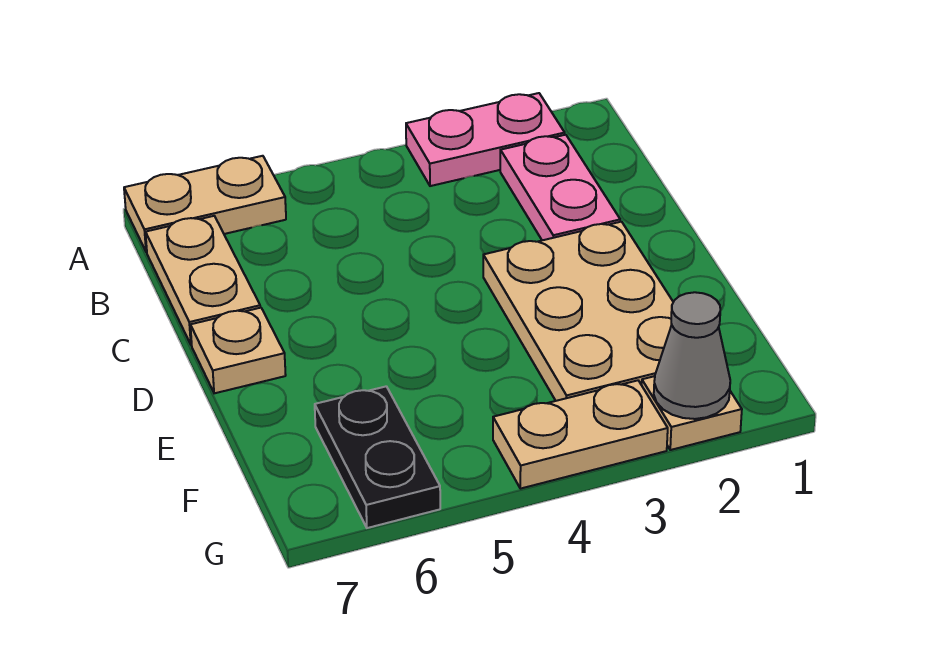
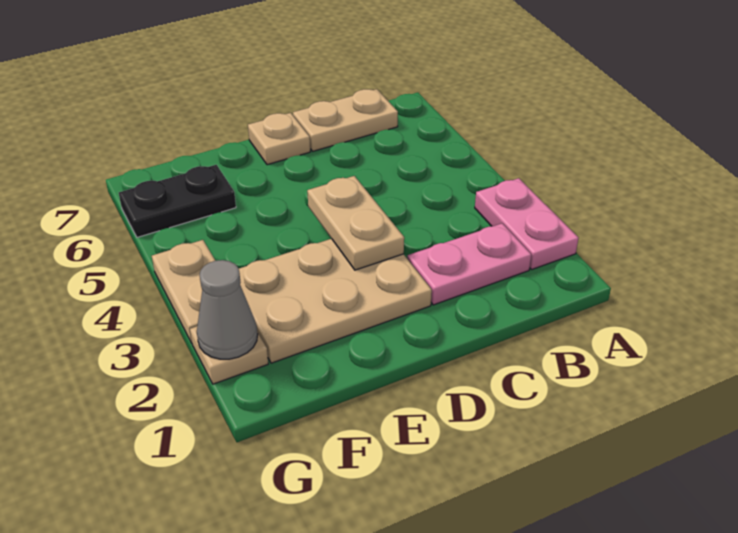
tan 1x2 plate [124,156,286,252] -> tan 1x2 plate moved to [307,176,404,270]

